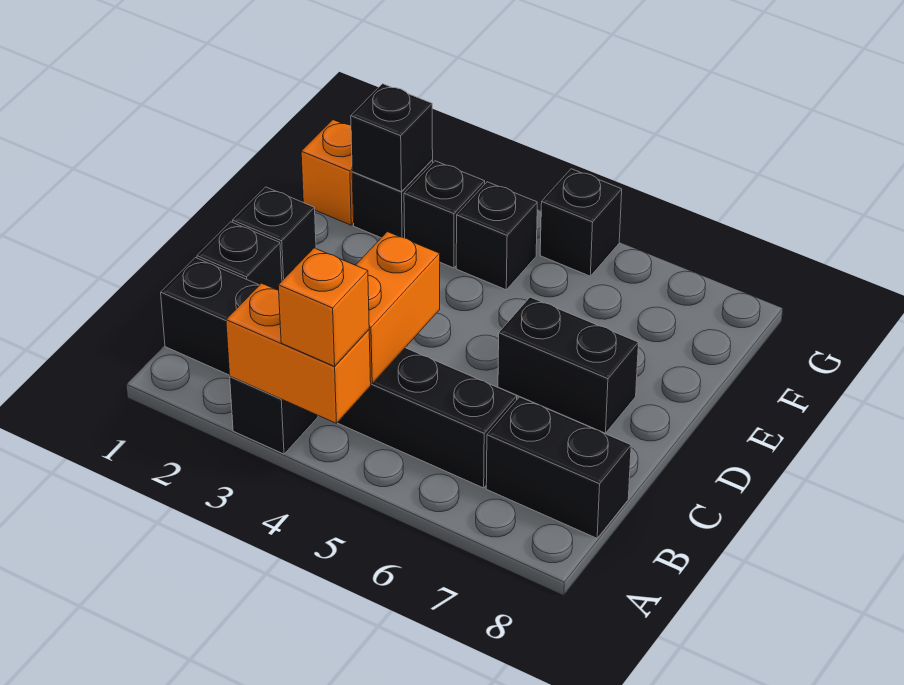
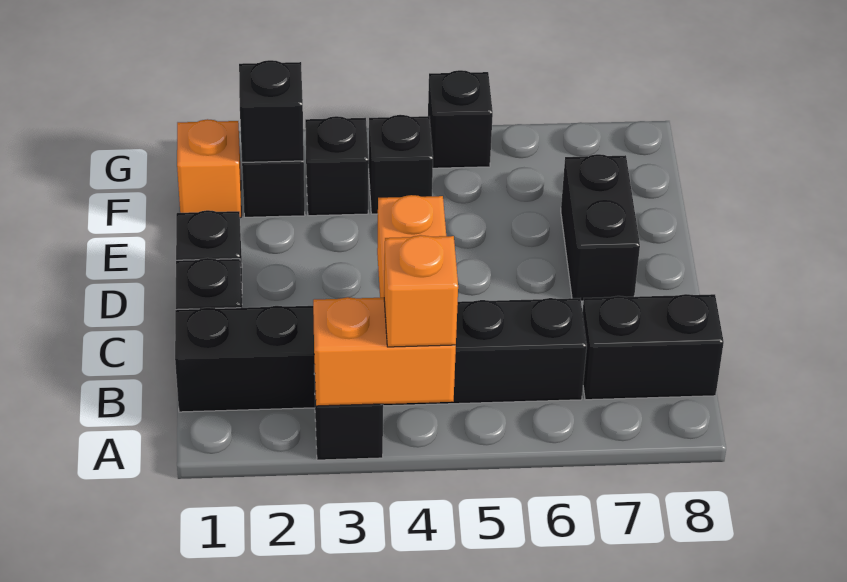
black 1x2 brick [498,297,639,433] -> black 1x2 brick turned to [561,154,640,301]

